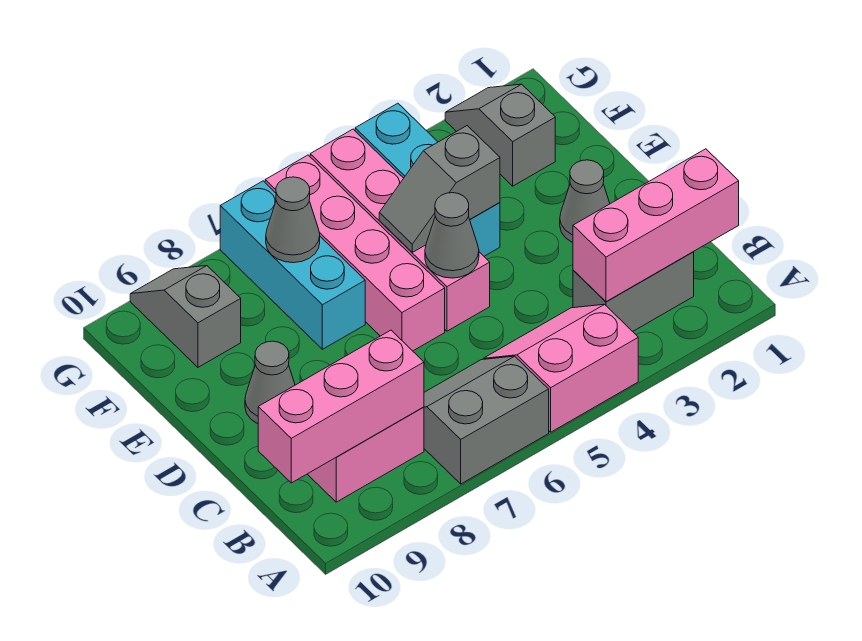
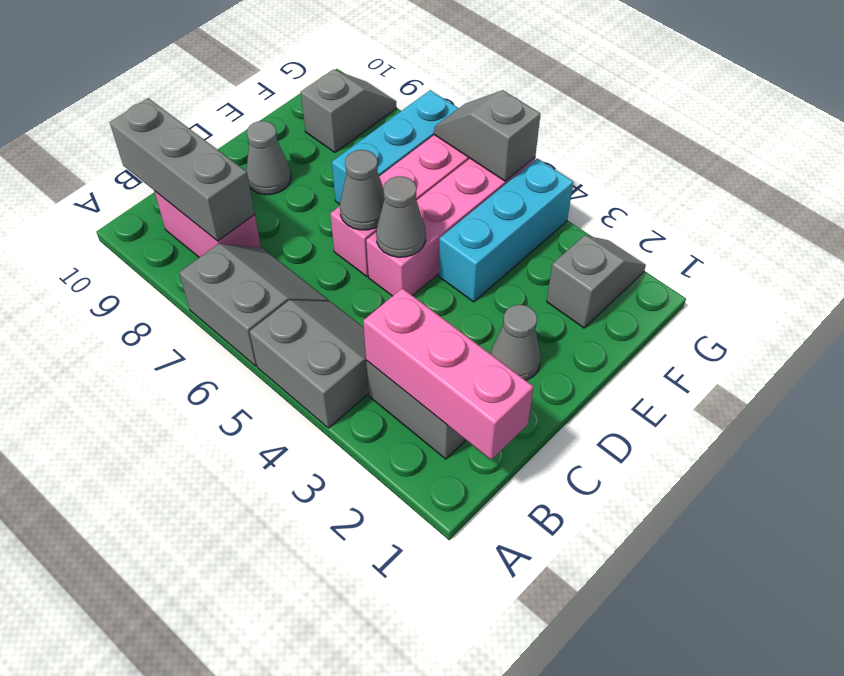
pink 2x2 slope [483,305,638,432] -> grey 2x2 slope [249,300,369,428]
pink 1x3 brick [258,330,424,483] -> grey 1x3 brick [110,98,255,241]
grey 1x2 slope [379,126,500,252] -> grey 1x2 slope moved to [434,90,540,181]
grey 1x1 cone [266,177,320,263] -> grey 1x1 cone moved to [340,150,384,230]

